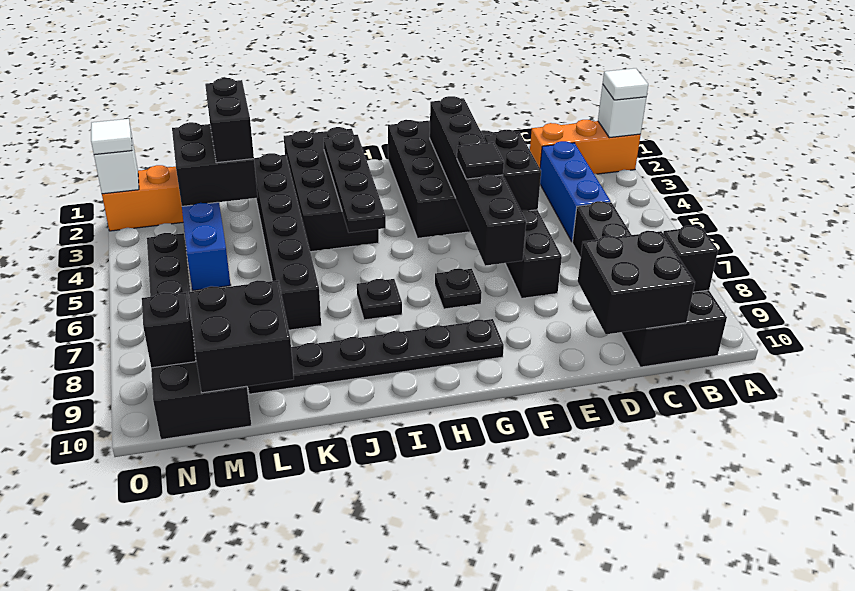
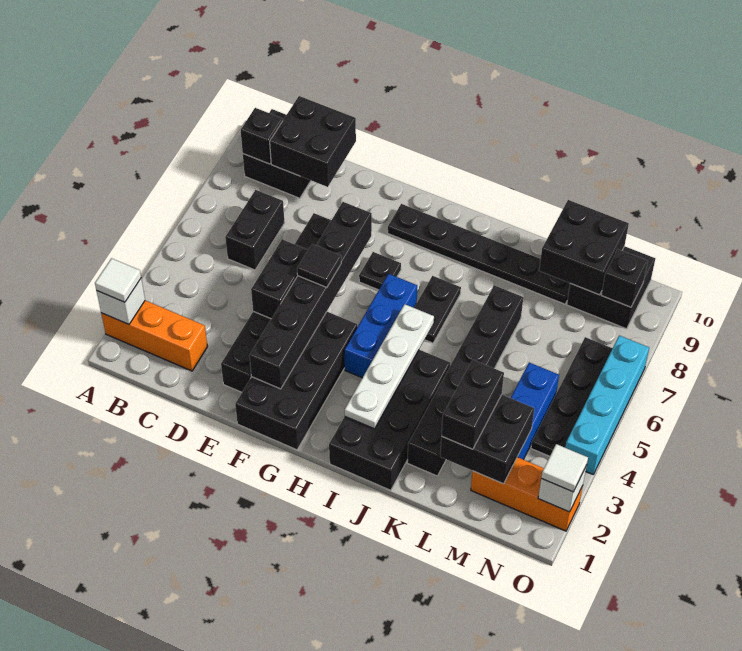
blue 1x3 brick [540,141,611,242] -> blue 1x3 brick moved to [344,274,417,378]
black 1x4 plate [324,133,386,233] -> white 1x4 plate [345,304,434,429]
black 1x1 plate [357,279,402,320] -> black 1x2 plate [414,276,461,343]
none -> cyan 1x4 brick [565,335,649,474]

